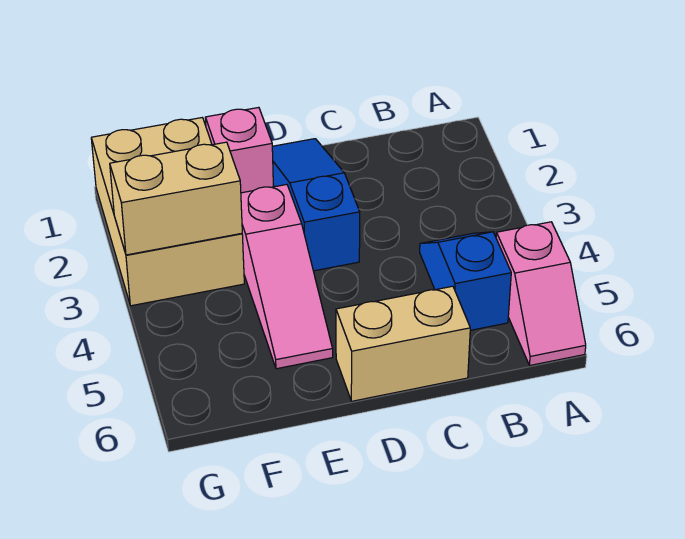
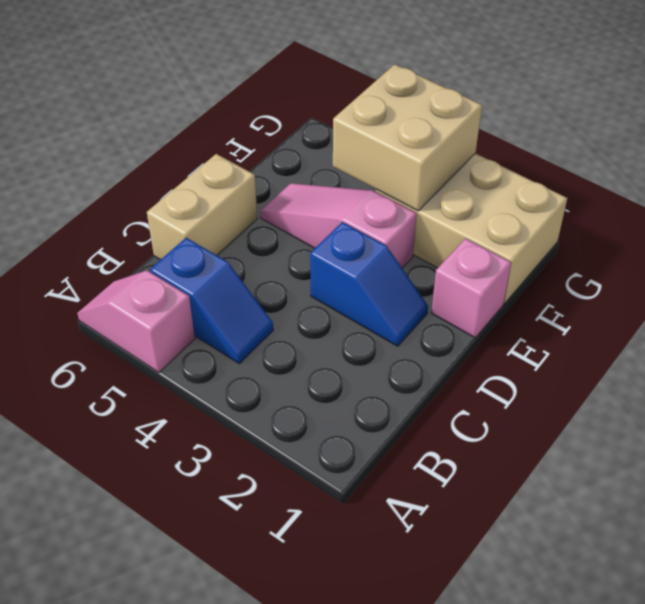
blue 1x3 slope [272,139,360,271] -> blue 1x2 slope [310,222,428,346]
tan 1x2 brick [110,142,242,255] -> tan 2x2 brick [333,64,482,211]

